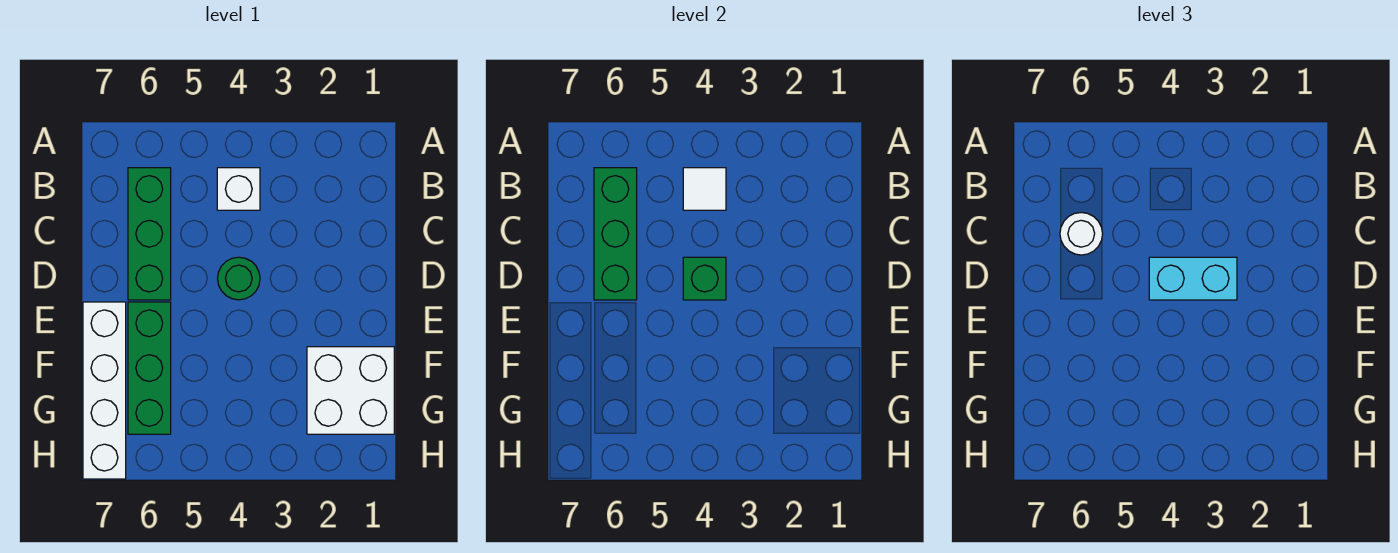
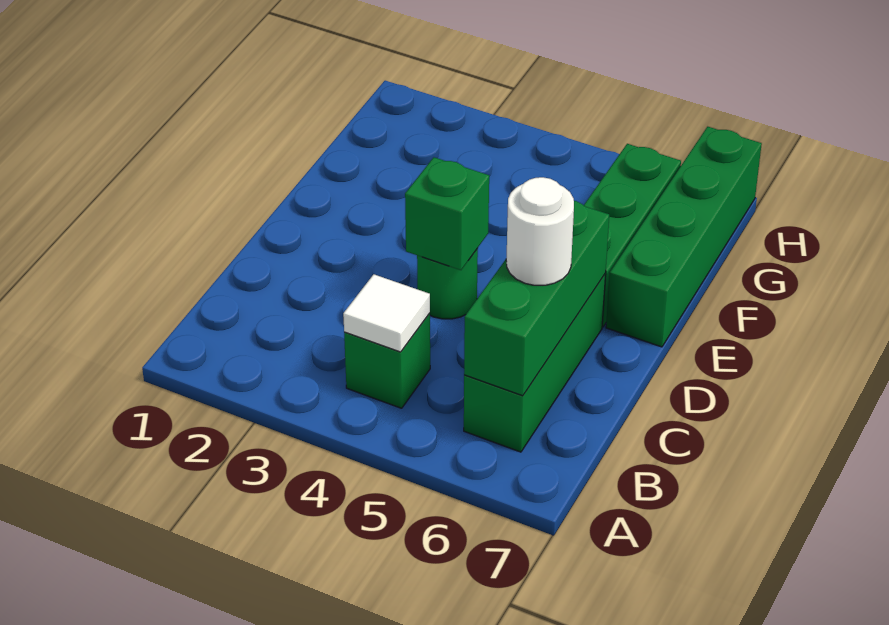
white 1x1 brick [217,168,260,210] -> green 1x1 brick [344,313,430,408]
cyan 1x2 brick [1149,257,1237,300] -> none
white 1x4 brick [83,302,126,479] -> green 1x4 brick [606,127,762,347]
white 2x2 brick [307,347,394,434] -> none

